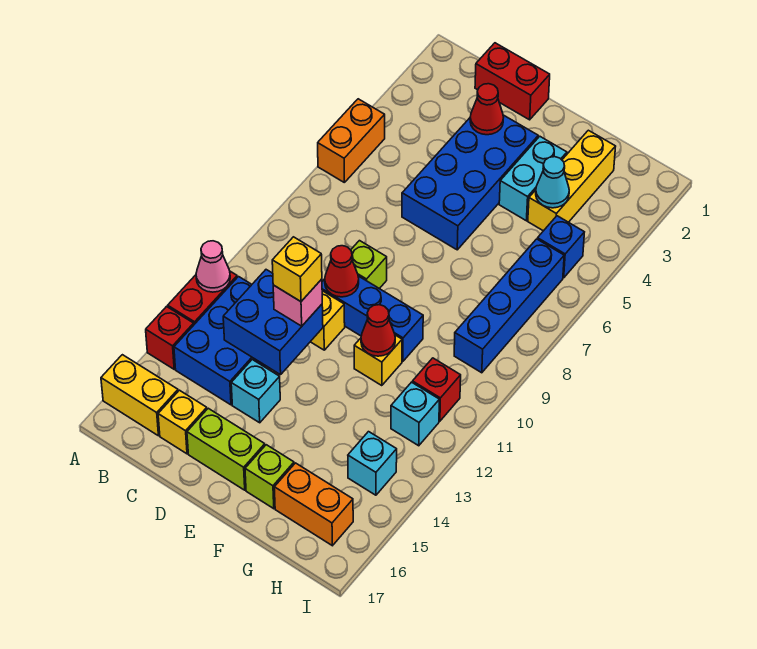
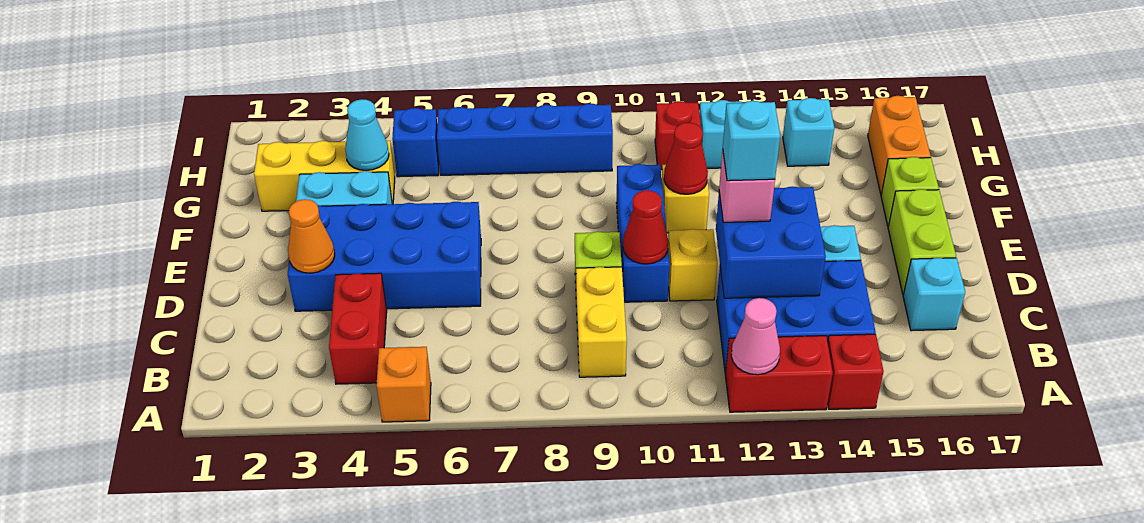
orange 1x2 brick [318,99,385,183] -> orange 1x1 brick [376,347,431,422]
yellow 1x2 brick [101,355,178,436] -> yellow 1x2 brick moved to [576,267,627,377]
red 1x2 brick [475,43,550,120] -> red 1x2 brick moved to [329,273,387,384]
yellow 1x1 brick [158,390,207,454] -> cyan 1x1 brick [903,258,965,331]
red 1x1 cone [470,84,503,135] -> orange 1x1 cone [288,199,335,273]
yellow 1x1 brick [272,237,322,302] -> cyan 1x1 brick [723,101,780,181]

